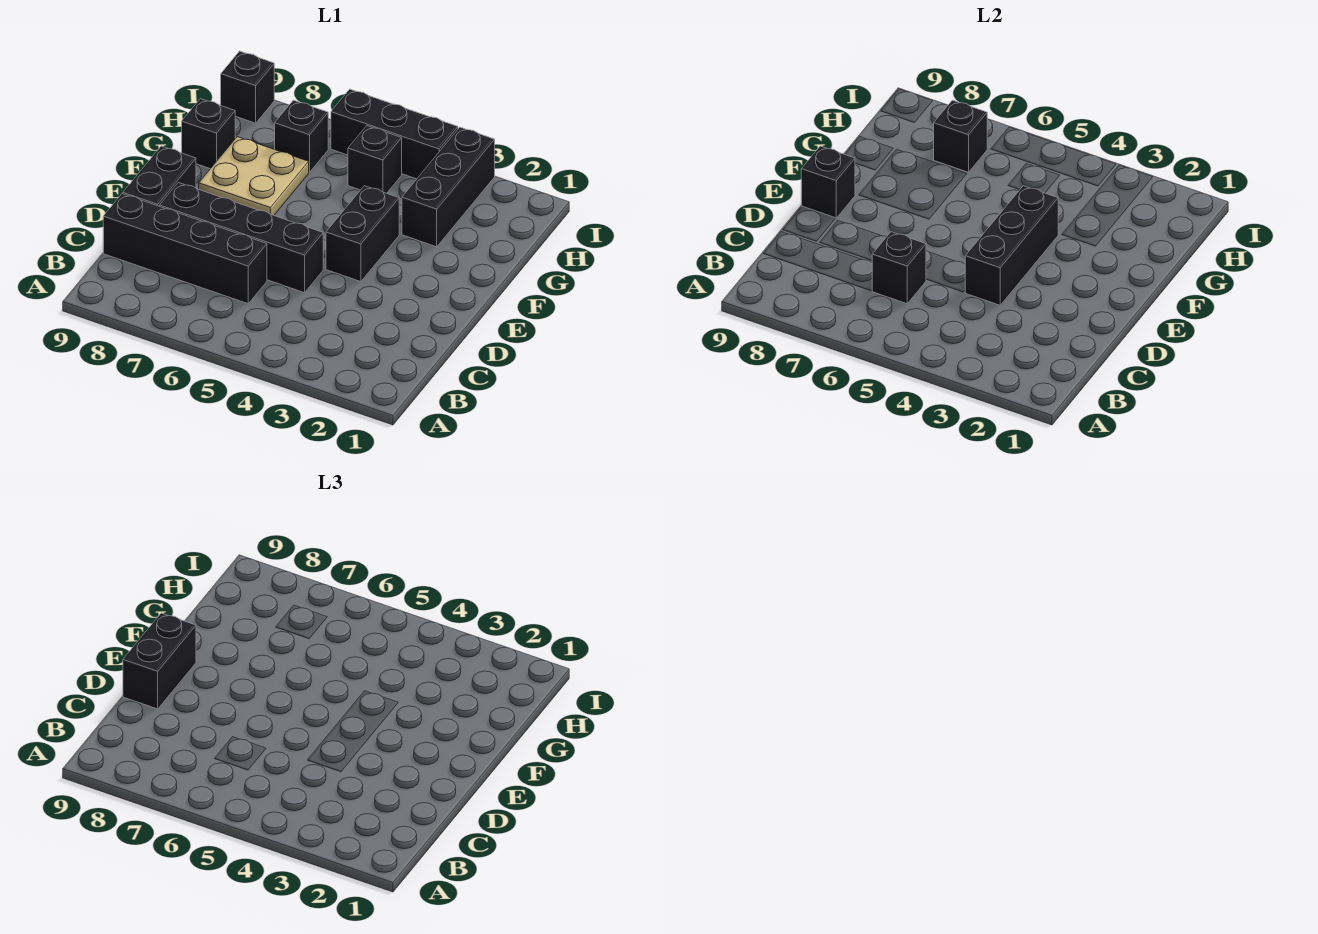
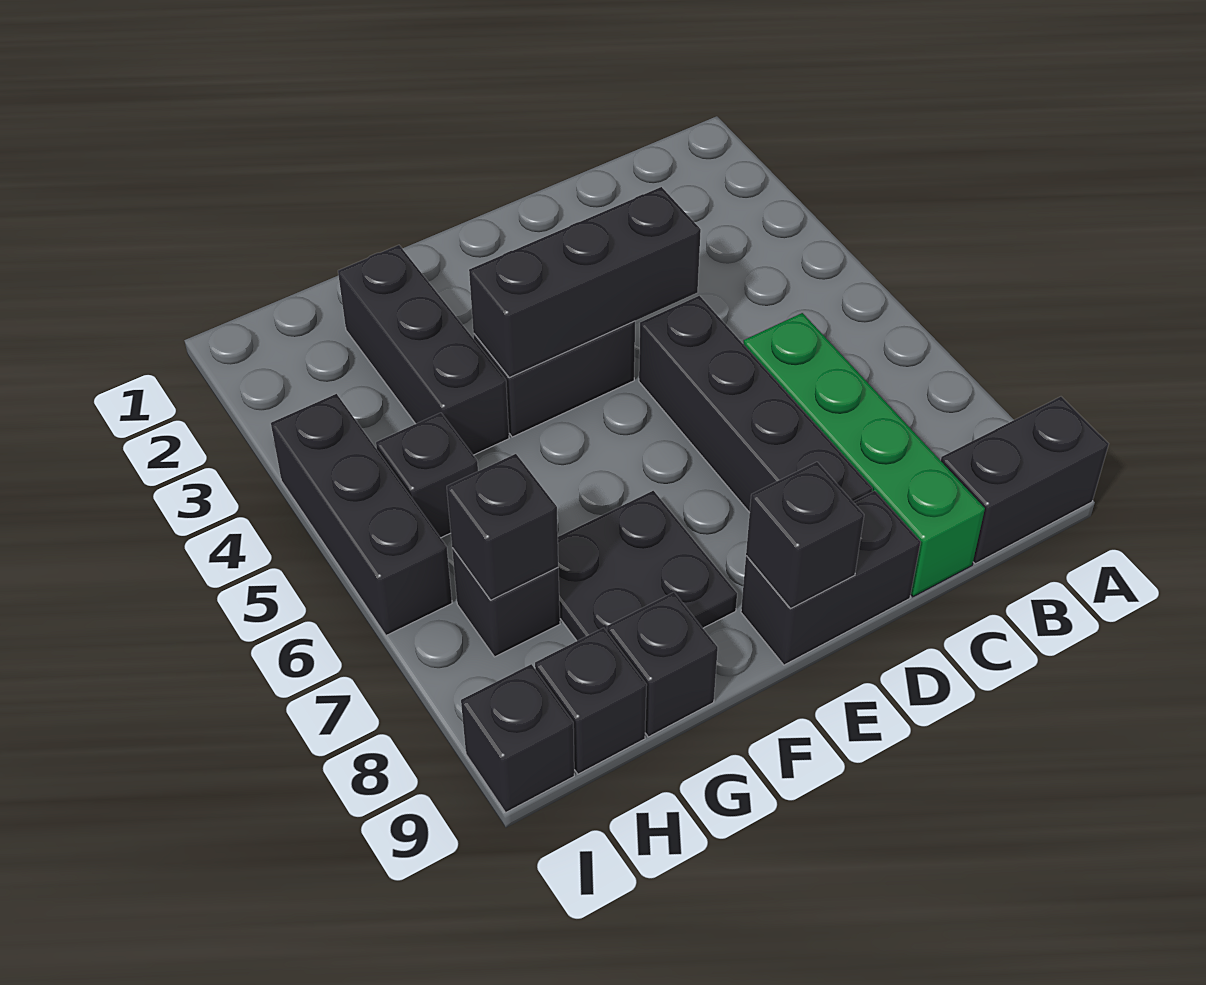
black 1x4 brick [103,194,267,304] -> green 1x4 brick [744,313,985,597]
black 1x1 brick [872,232,926,304] -> black 1x1 brick moved to [535,628,647,774]
black 1x2 brick [123,613,196,709] -> black 1x2 brick moved to [941,397,1109,564]
tan 2x2 plate [199,137,309,215] -> black 2x2 plate [558,491,737,641]
black 1x3 brick [402,127,495,247] -> black 1x3 brick turned to [338,245,509,455]

